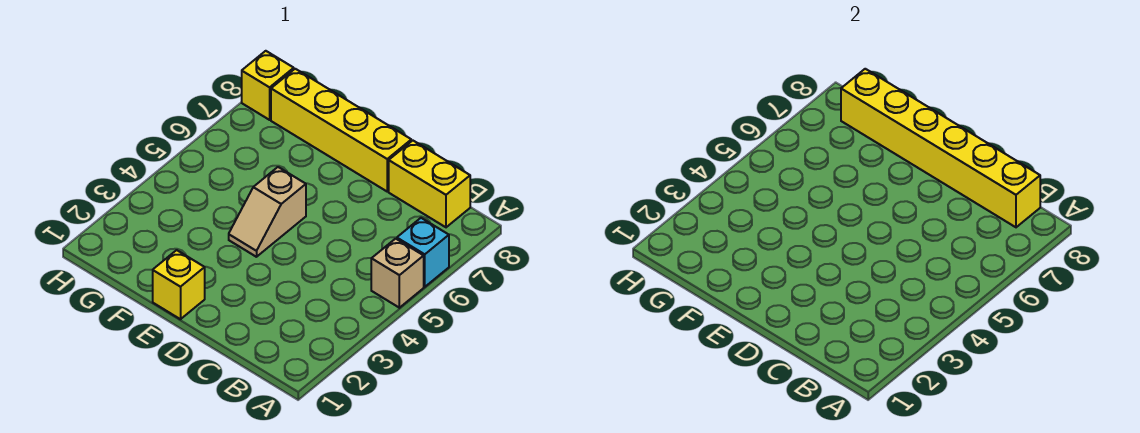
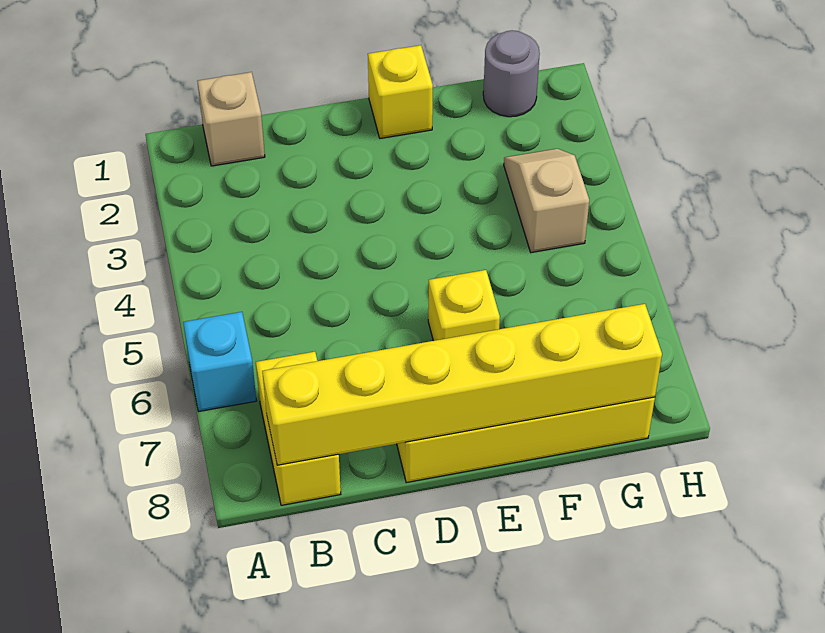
tan 1x1 brick [371,239,424,308] -> tan 1x1 brick moved to [197,72,265,166]
yellow 1x2 brick [389,140,470,227] -> yellow 1x2 brick turned to [256,352,341,505]
tan 1x2 slope [229,167,306,257] -> tan 1x2 slope moved to [504,149,589,253]
none -> grey 1x1 round brick [483,30,540,117]
yellow 1x1 brick [242,51,294,120] -> yellow 1x1 brick moved to [428,270,500,341]

